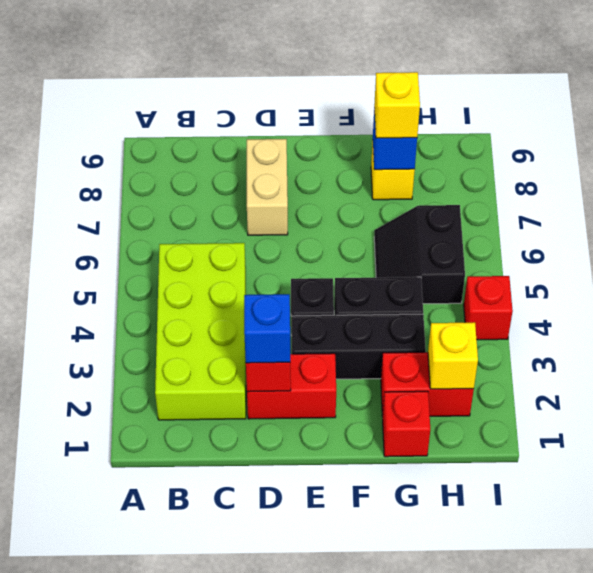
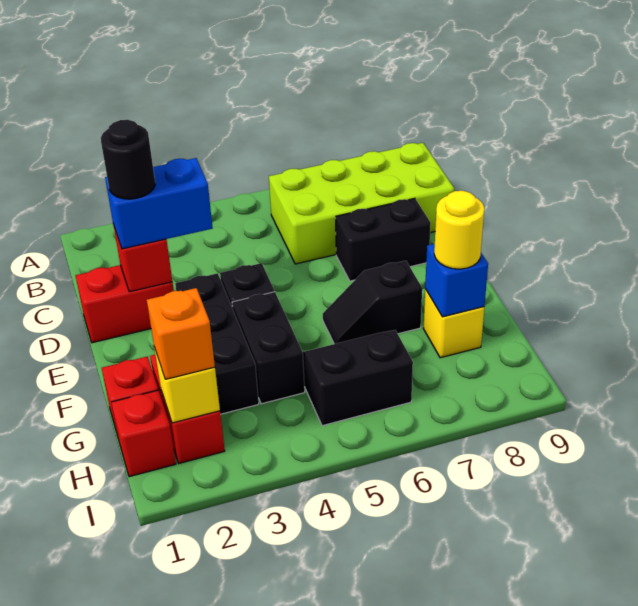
lime 2x4 brick [155,243,246,420] -> lime 2x4 brick moved to [269,143,454,264]
red 1x2 brick [247,353,336,419] -> red 1x2 brick turned to [75,265,174,343]
blue 1x1 brick [244,294,290,363] -> blue 1x2 brick [105,158,213,249]
none -> black 1x1 round brick [101,120,155,199]
tan 1x2 brick [247,139,288,235] -> black 1x2 brick [336,198,431,281]
none -> black 1x2 slope [323,261,422,344]
yellow 1x1 brick [374,72,420,138] -> yellow 1x1 round brick [434,191,484,269]
none -> orange 1x1 brick [147,288,215,379]
red 1x1 brick [464,276,513,340] -> red 1x1 brick moved to [111,390,176,477]

